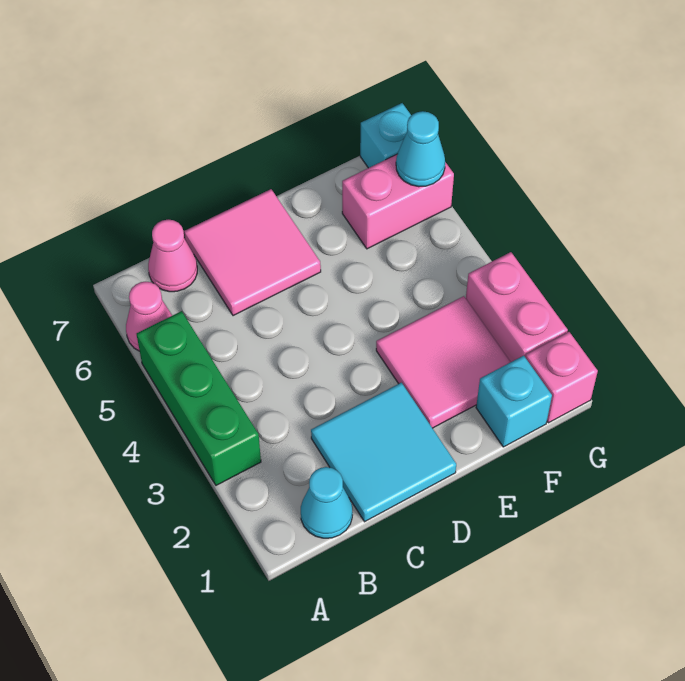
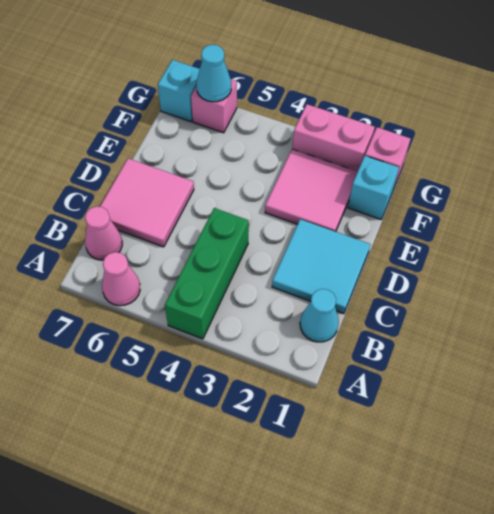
green 1x3 brick [137,311,261,485] -> green 1x3 brick turned to [165,208,249,339]
pink 1x2 brick [342,154,454,249] -> pink 1x1 brick [191,79,237,133]

